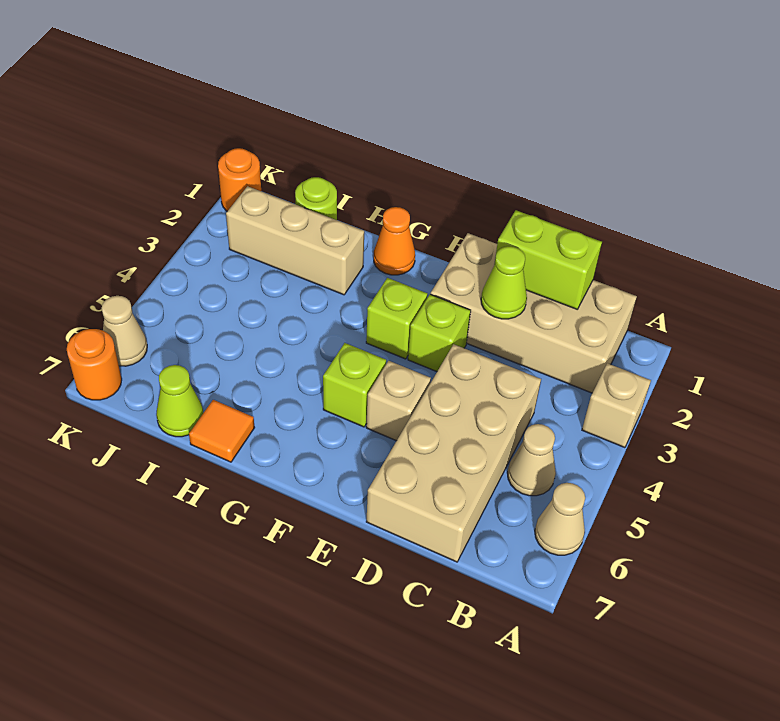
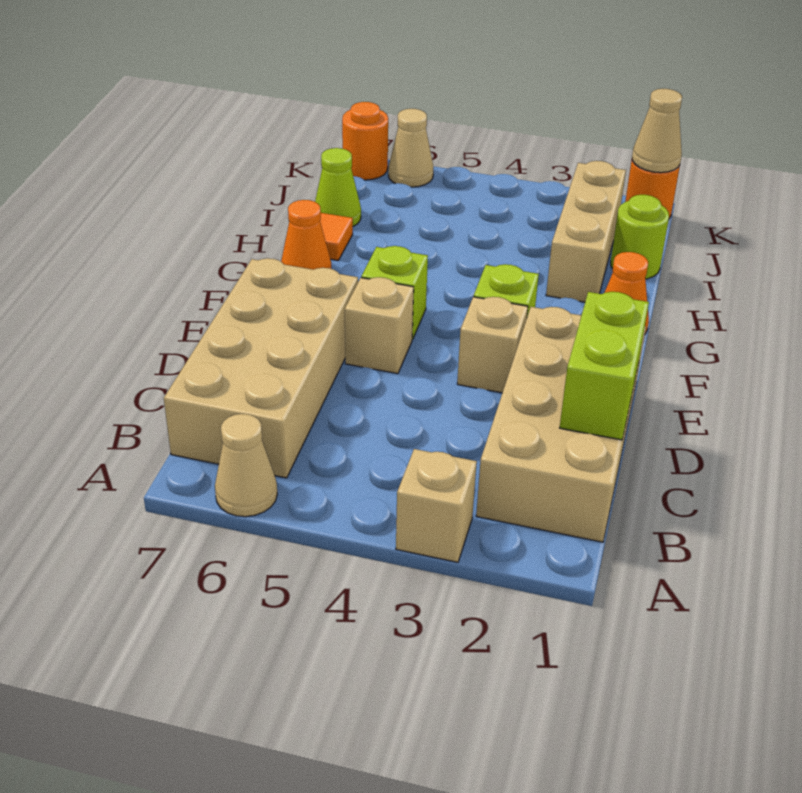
tan 1x1 cone [507,424,556,496] -> tan 1x1 cone moved to [632,89,682,173]
tan 2x4 brick [366,344,541,562] -> tan 2x4 brick turned to [164,258,358,478]
lime 1x1 cone [481,246,527,319] -> none
lime 1x1 brick [408,294,471,372] -> tan 1x1 brick [457,297,528,393]
none -> orange 1x1 cone [281,200,331,270]

